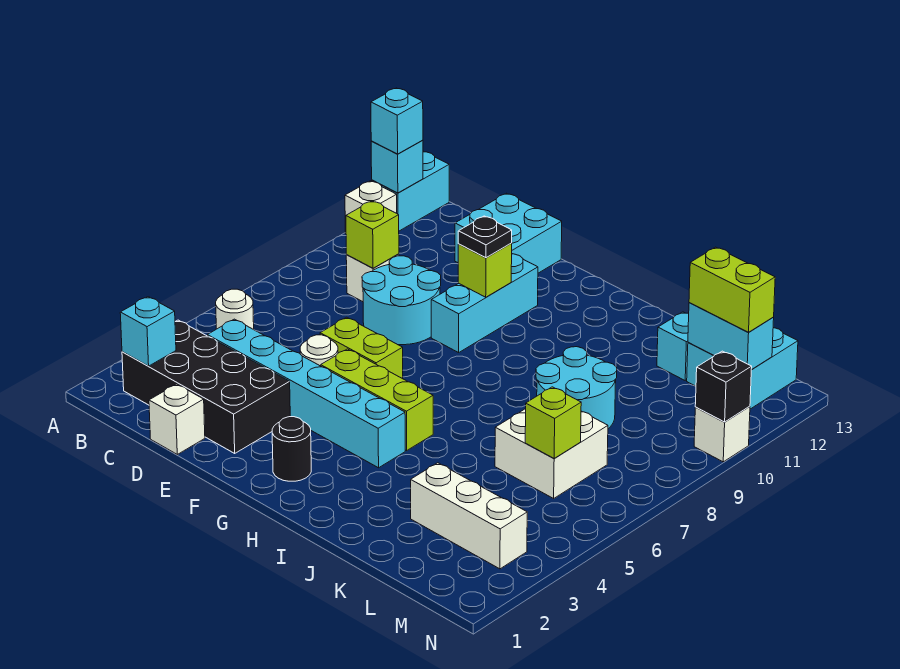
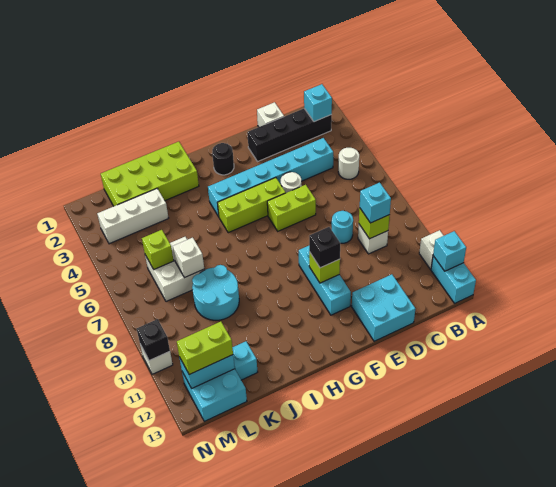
cyan 1x1 brick [371,88,423,154] -> cyan 1x1 brick moved to [360,183,391,223]
black 2x4 brick [122,320,290,453] -> black 1x4 brick [247,109,332,162]
cyan 2x2 round brick [362,256,441,345] -> cyan 1x1 round brick [332,211,353,243]
black 1x1 plate [458,216,512,258] -> black 1x1 brick [309,227,340,268]
none -> lime 2x4 brick [101,142,199,206]
none -> white 1x1 brick [173,238,204,278]

